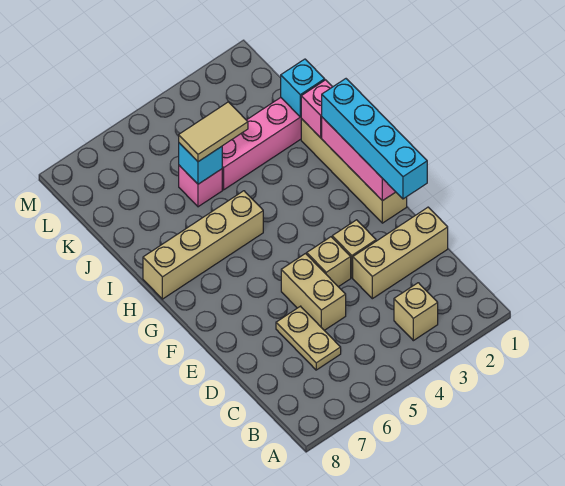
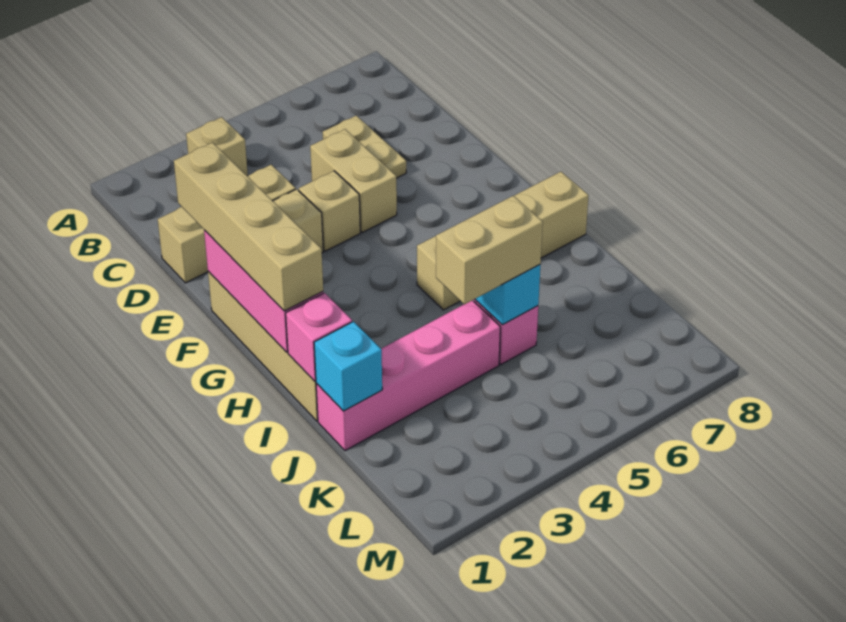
cyan 1x4 brick [322,79,427,199] -> tan 1x4 brick [174,143,323,311]
tan 1x2 tile [179,102,248,162] -> tan 1x2 brick [436,196,543,304]

